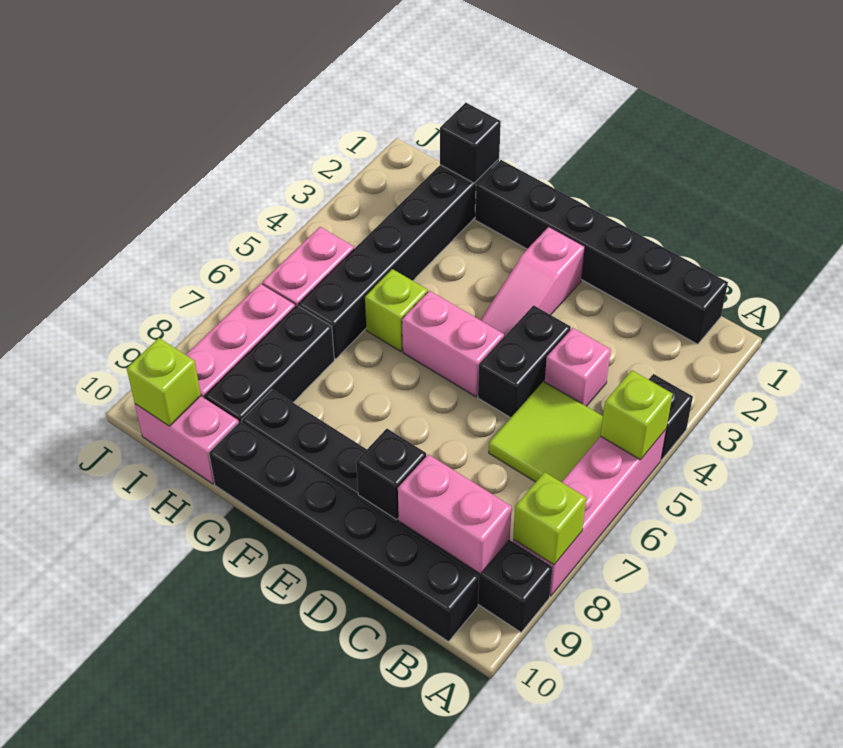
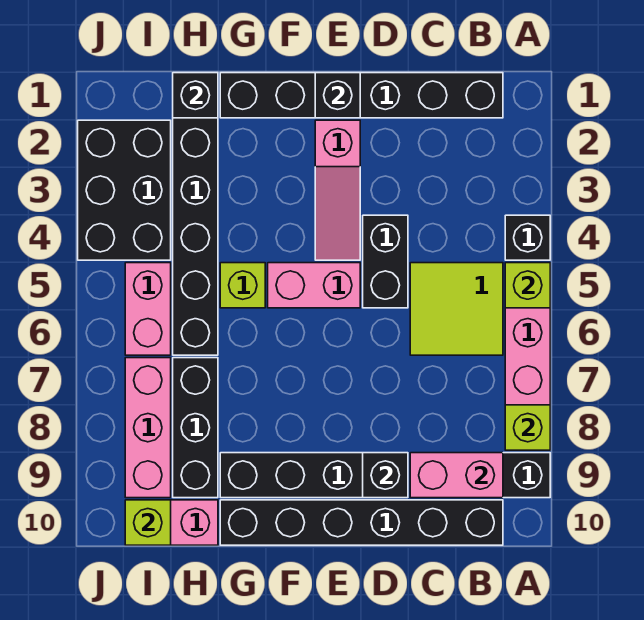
pink 1x1 brick [545,328,611,406] -> none
none -> black 1x1 brick [315,73,360,118]
none -> black 2x3 brick [78,120,171,260]

